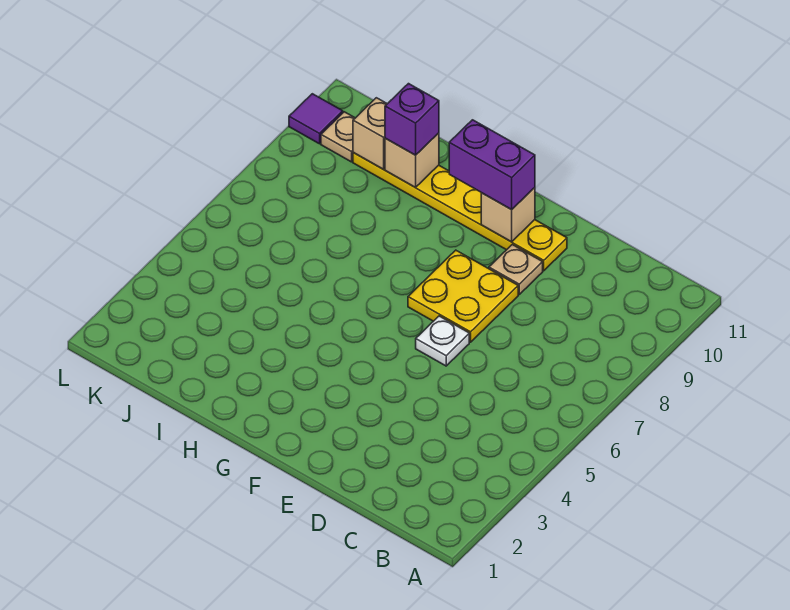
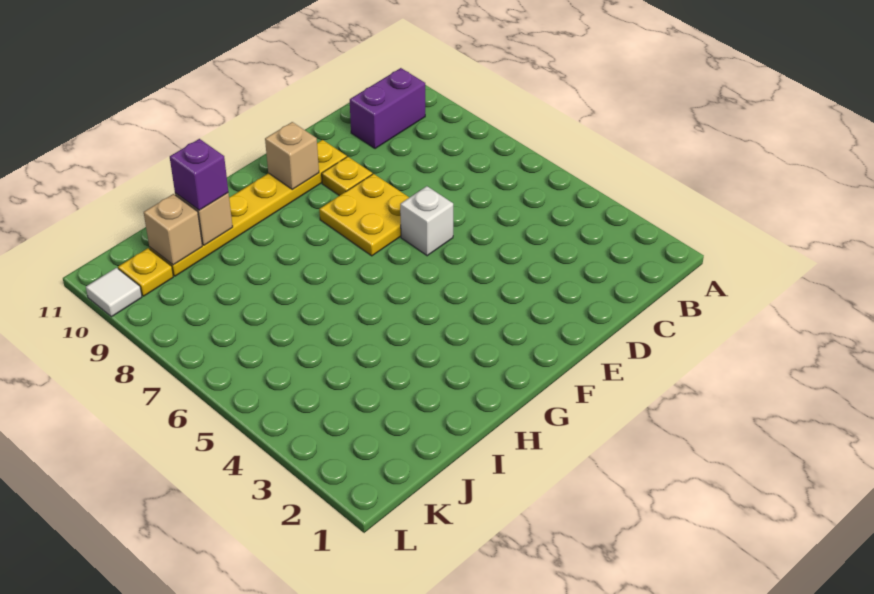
white 1x1 plate [416,316,469,366] -> white 1x1 brick [400,186,453,256]
tan 1x1 plate [489,245,543,294] -> yellow 1x1 plate [322,157,372,196]
purple 1x2 brick [449,120,535,210] -> purple 1x2 brick moved to [350,68,425,149]
tan 1x1 plate [321,112,355,162] -> yellow 1x1 plate [118,248,173,296]
purple 1x1 tile [289,94,343,144] -> white 1x1 tile [86,268,142,317]

